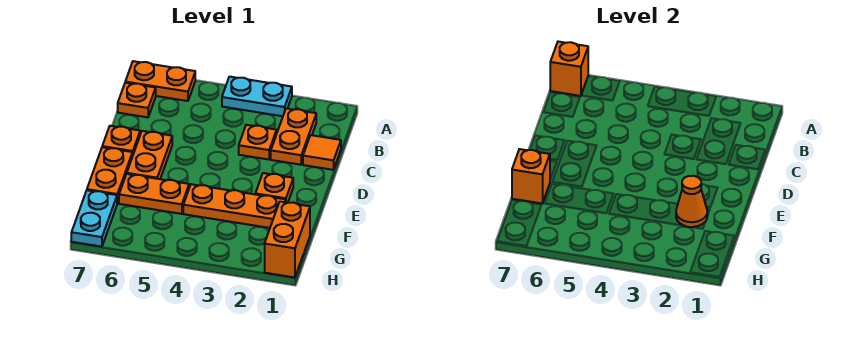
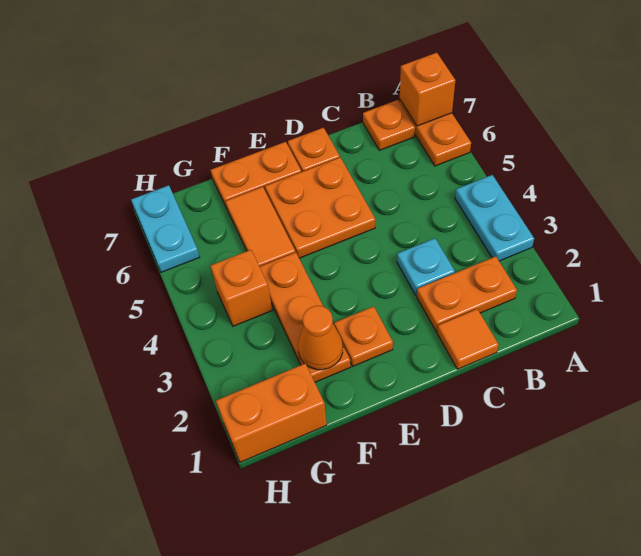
orange 1x1 plate [239,125,277,160] -> cyan 1x1 plate [397,238,455,295]
orange 1x2 plate [127,131,172,179] -> orange 2x2 plate [265,157,375,258]
orange 1x2 plate [119,174,189,214] -> orange 1x2 tile [225,187,295,266]
orange 1x1 brick [512,149,550,203] -> orange 1x1 brick moved to [211,250,272,326]
cyan 1x2 plate [71,190,117,247] -> cyan 1x2 plate turned to [131,185,200,272]

